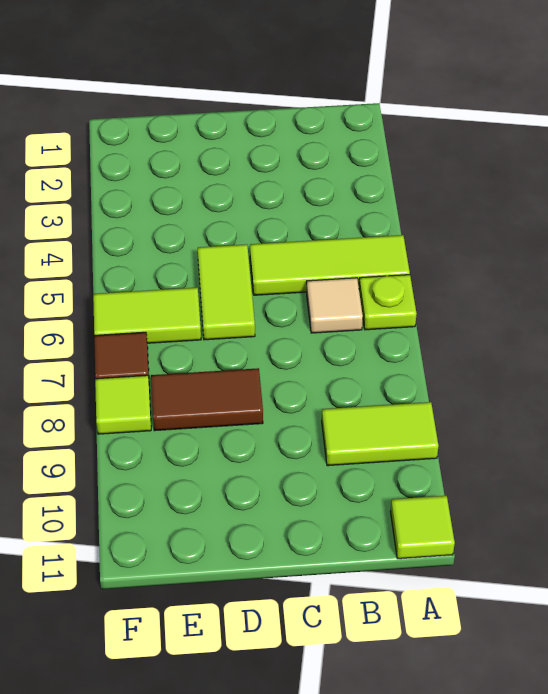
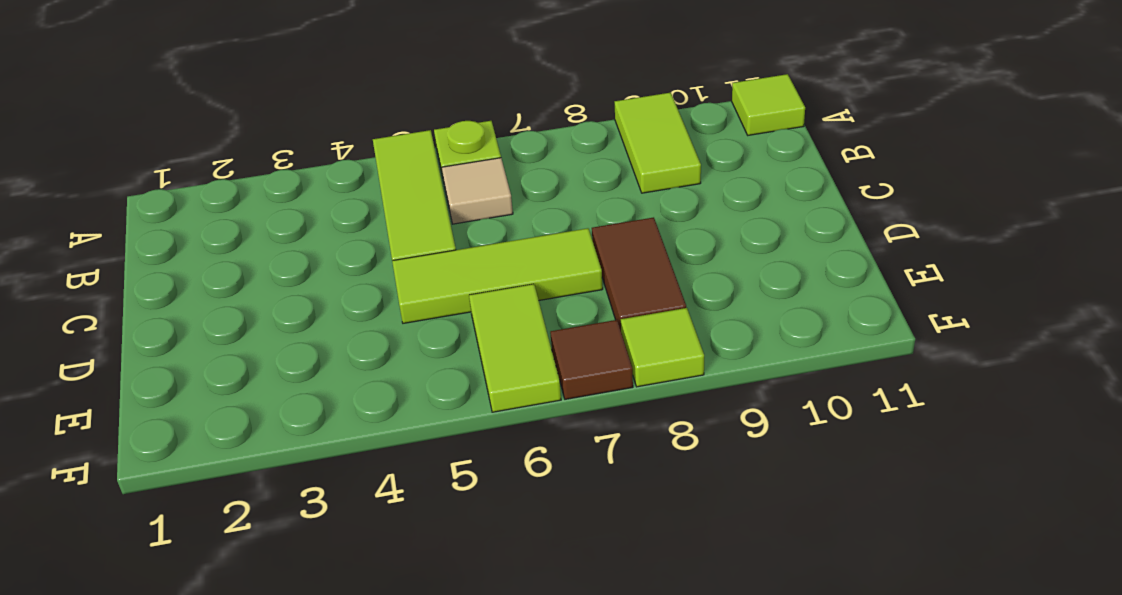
lime 1x2 tile [198,244,255,340] -> lime 1x3 tile [392,228,603,323]

